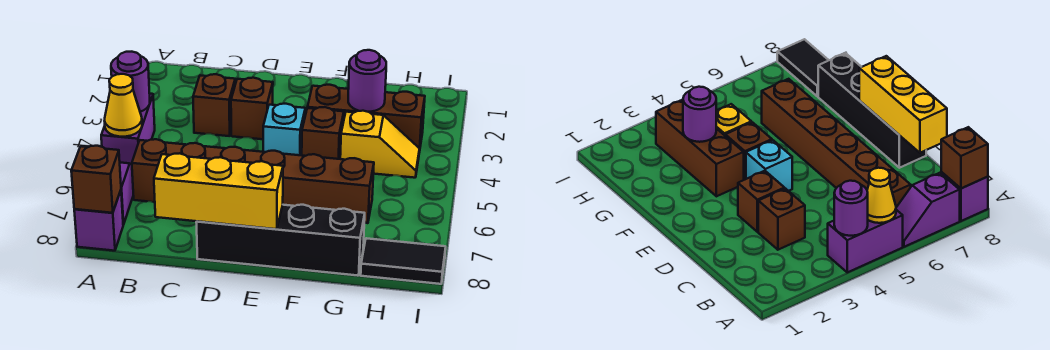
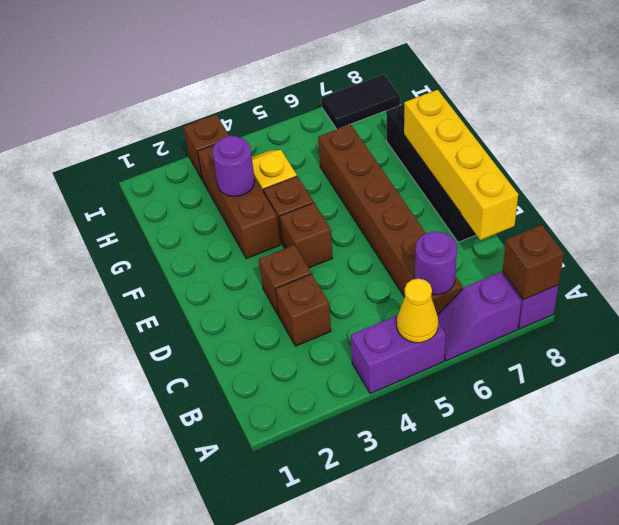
purple 1x1 round brick [111,52,150,112] -> purple 1x1 round brick moved to [415,232,457,295]
yellow 1x3 brick [154,153,283,229] -> yellow 1x4 brick [404,90,518,240]
cyan 1x1 brick [263,104,305,155] -> brown 1x1 brick [280,203,333,268]
black 1x2 tile [361,238,446,284] -> black 1x2 tile turned to [321,75,400,129]
none -> brown 1x1 brick [183,115,229,179]

